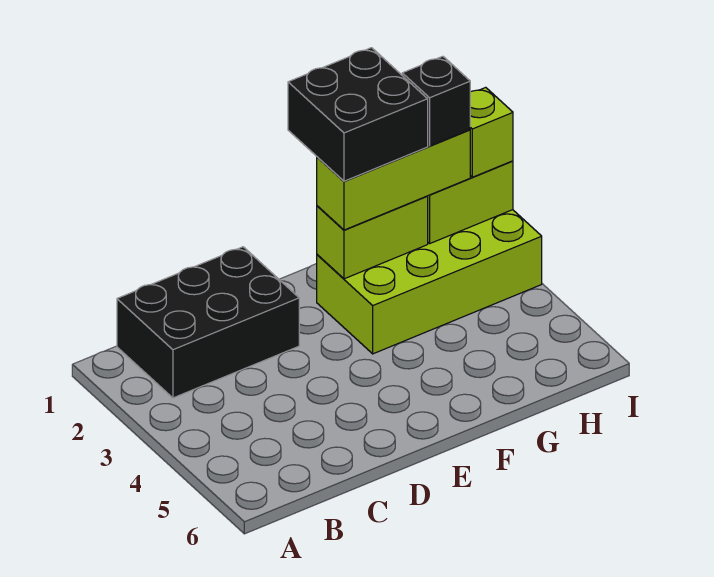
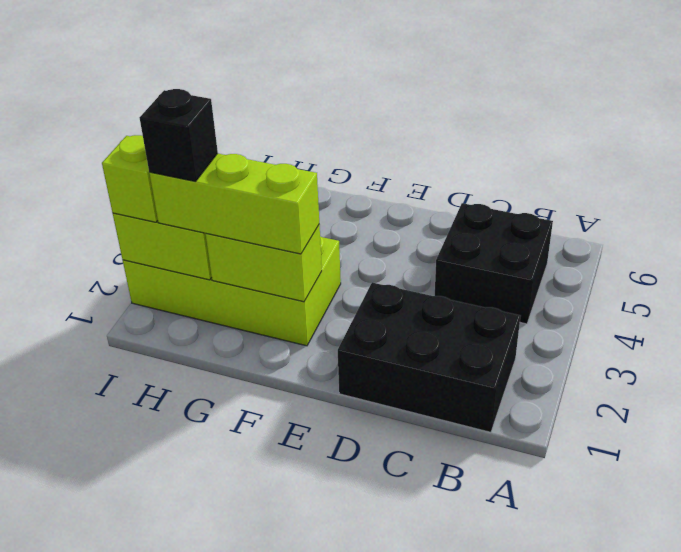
black 2x2 brick [288,48,428,181] -> black 2x2 brick moved to [435,203,553,324]

